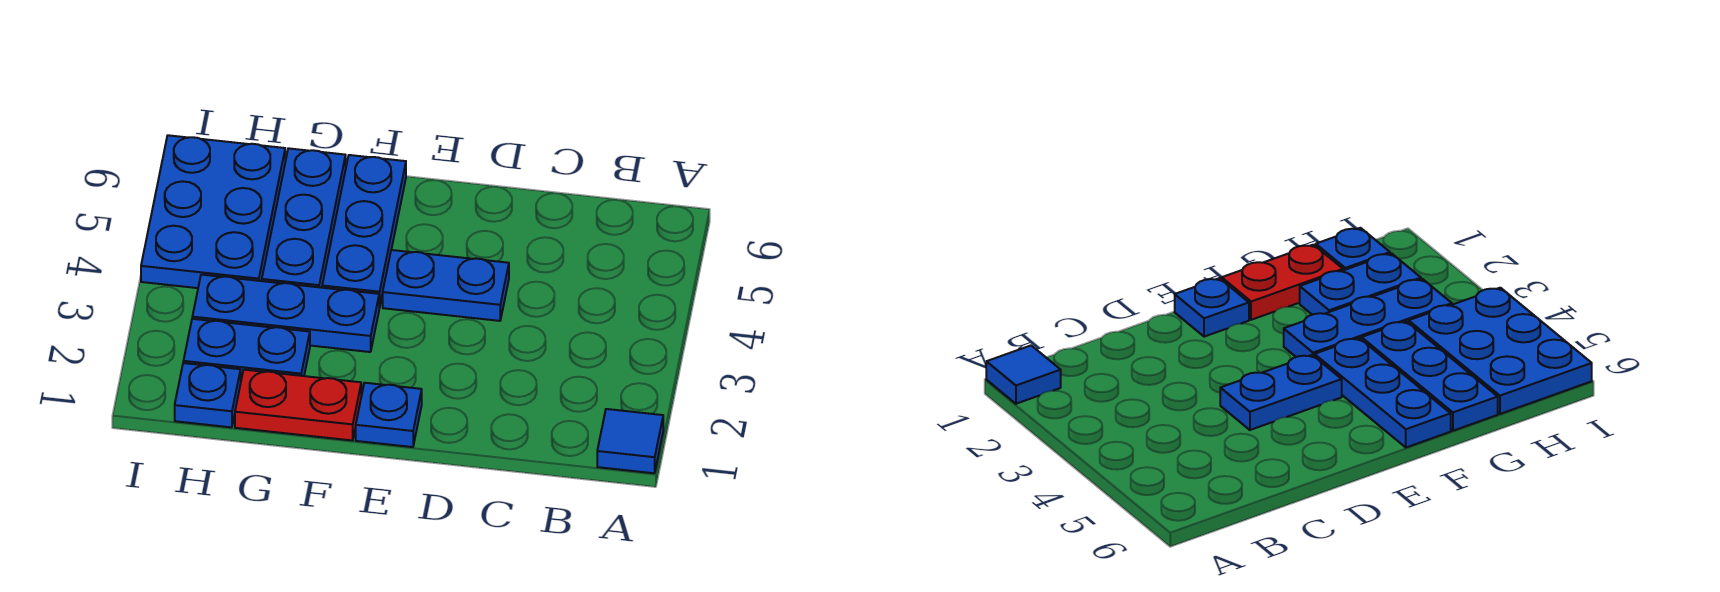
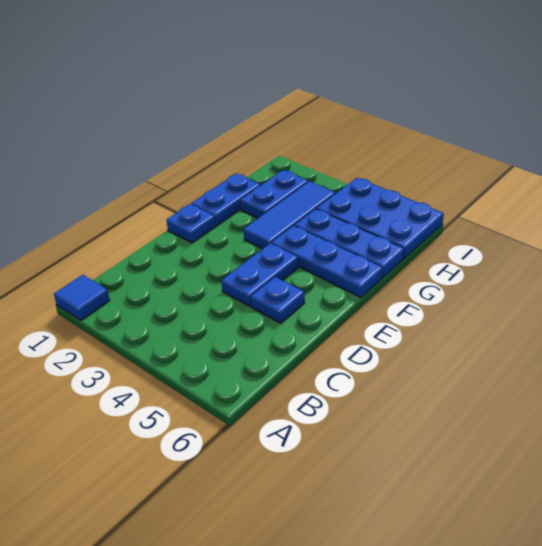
red 1x2 plate [235,370,361,441] -> blue 1x2 plate [191,174,261,226]
blue 1x3 plate [192,275,379,352] -> blue 1x3 tile [244,181,335,249]
blue 1x1 plate [175,363,241,427] -> blue 1x1 plate moved to [251,277,305,323]

